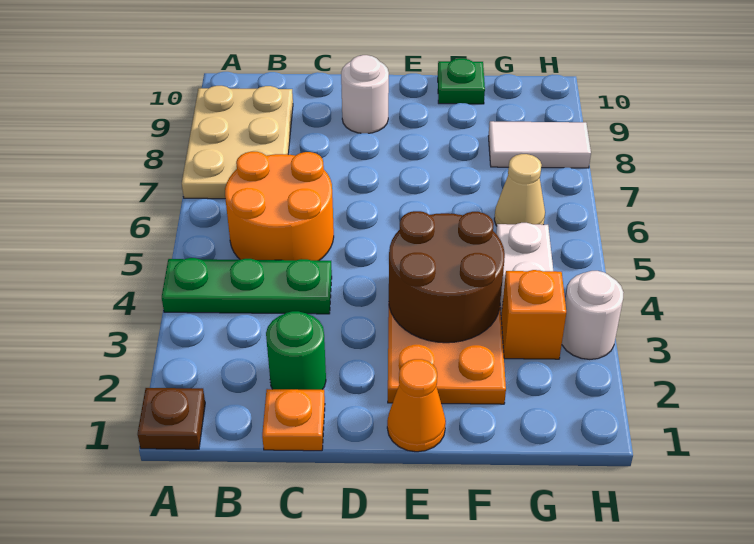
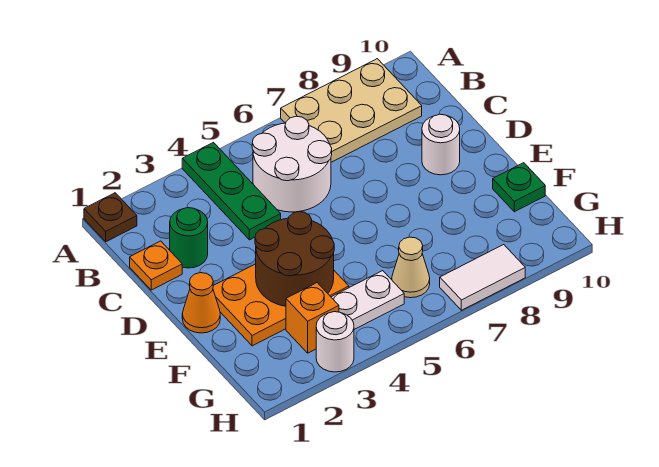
orange 2x2 round brick [225,152,334,261] -> white 2x2 round brick [252,116,332,212]
white 1x2 tile [488,121,591,168] -> white 1x2 tile turned to [440,245,525,310]

